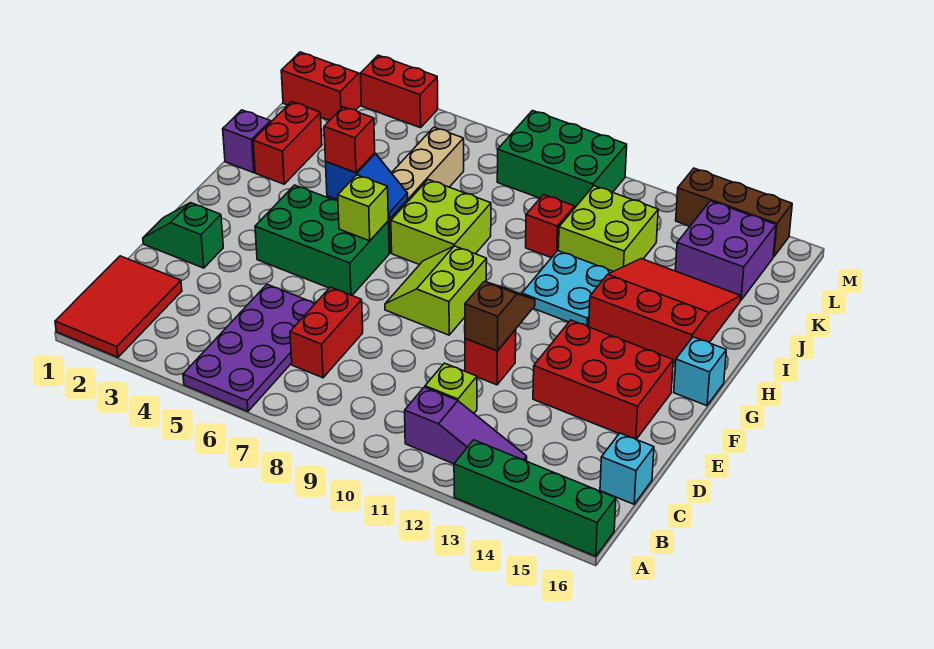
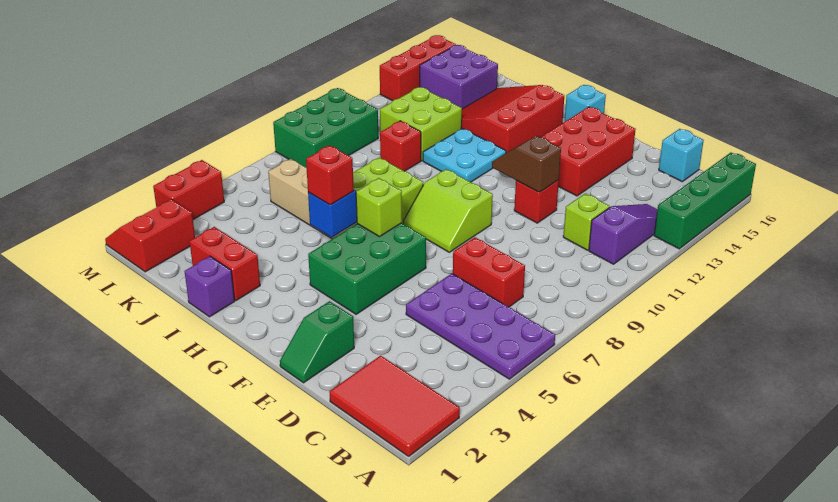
brown 1x3 brick [676,168,792,257] -> red 1x3 brick [380,35,456,101]

